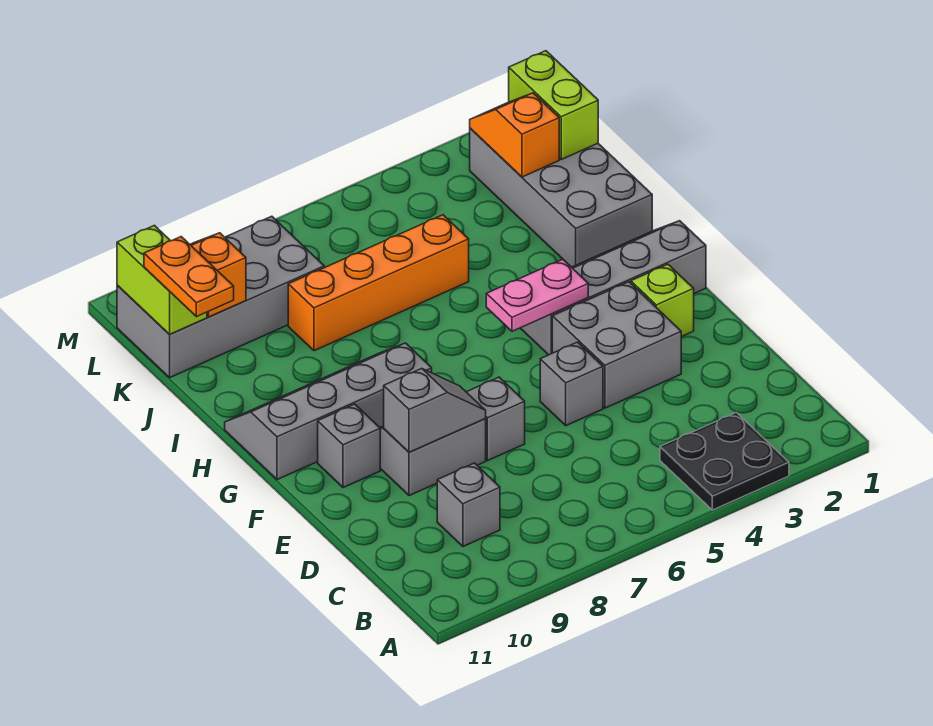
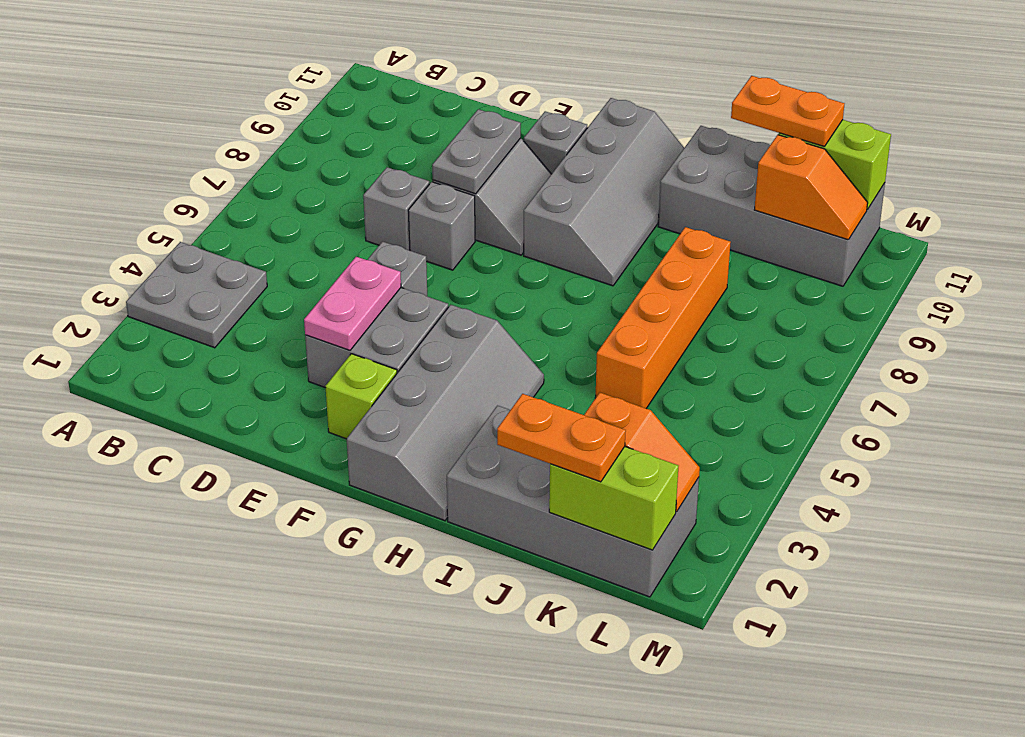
black 2x2 plate [660,413,789,510] -> grey 2x2 plate [126,242,267,348]
grey 1x1 brick [437,463,500,546] -> grey 1x1 brick moved to [363,167,429,251]
grey 1x2 slope [384,368,486,452] -> grey 1x2 plate [432,109,521,194]
pink 1x2 plate [486,259,588,331] -> pink 1x2 plate moved to [304,257,401,350]
none -> orange 1x2 plate [497,394,626,482]
grey 2x4 brick [117,216,324,377] -> grey 2x4 brick turned to [658,126,885,286]

